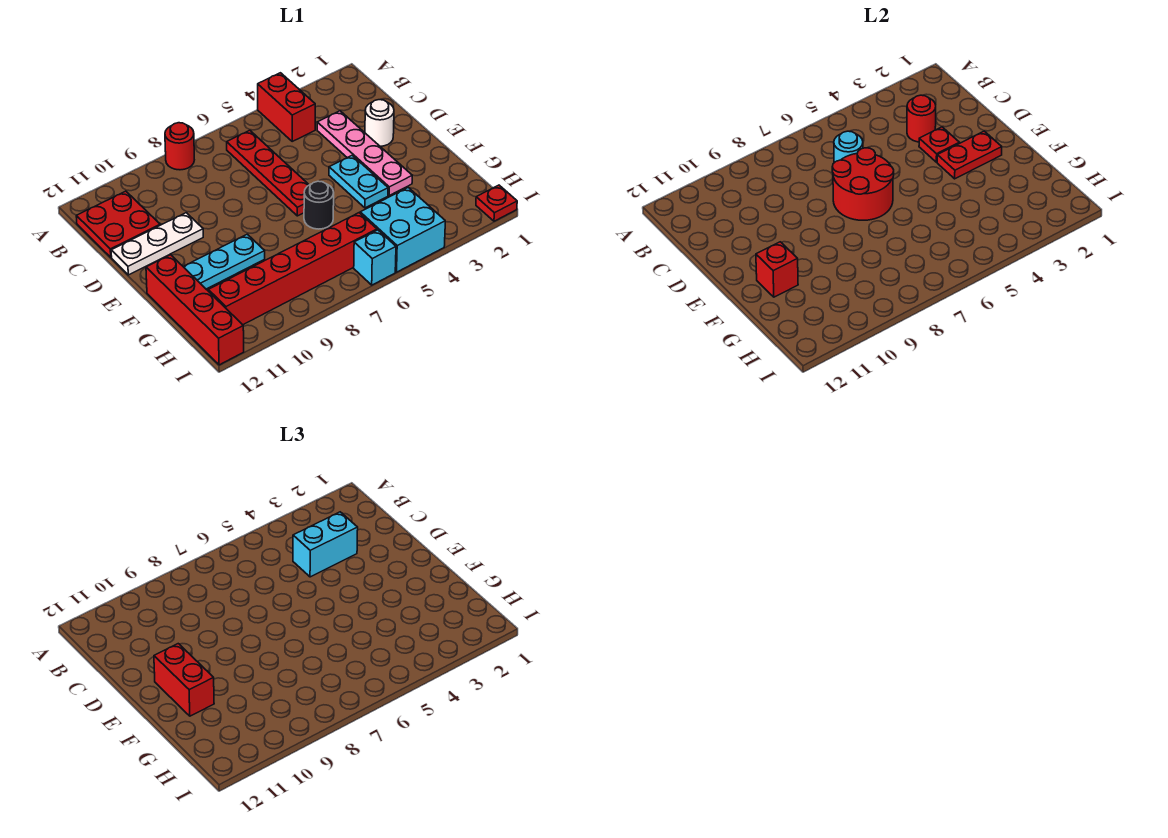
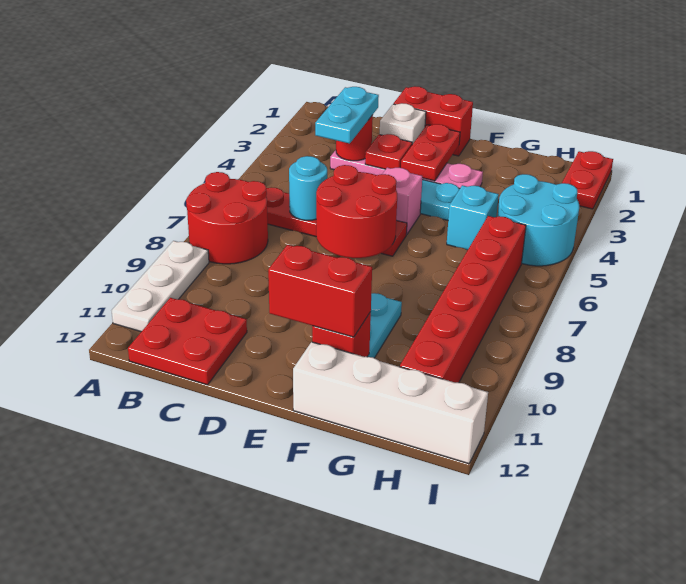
red 1x2 brick [258,73,315,141] -> red 1x2 brick moved to [394,86,473,156]
red 1x1 round brick [165,123,194,170] -> red 2x2 round brick [186,172,268,264]
cyan 1x2 brick [293,512,358,577] -> cyan 1x2 plate [315,87,379,143]
white 1x1 round brick [365,100,394,146] -> white 1x1 brick [380,103,426,144]
white 1x3 plate [111,213,203,275] -> white 1x3 plate moved to [112,241,209,332]
none -> pink 1x1 brick [383,168,422,235]
black 1x1 round brick [304,181,334,229] -> none
red 1x4 brick [146,255,244,365] -> white 1x4 brick [293,342,488,464]
cyan 2x2 brick [360,188,445,272] -> cyan 2x2 round brick [497,174,579,266]
red 1x1 plate [476,185,517,221] -> red 1x2 plate [562,151,613,209]
cyan 1x1 brick [354,230,396,285] -> cyan 1x1 brick moved to [447,185,499,250]

